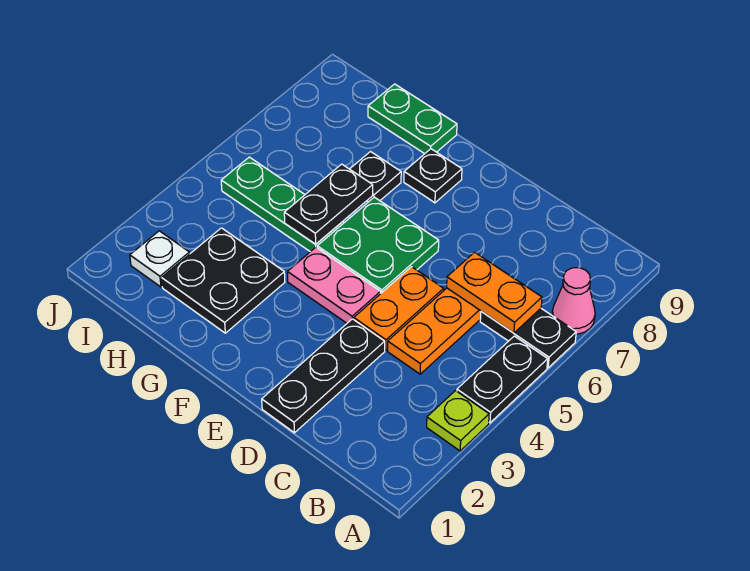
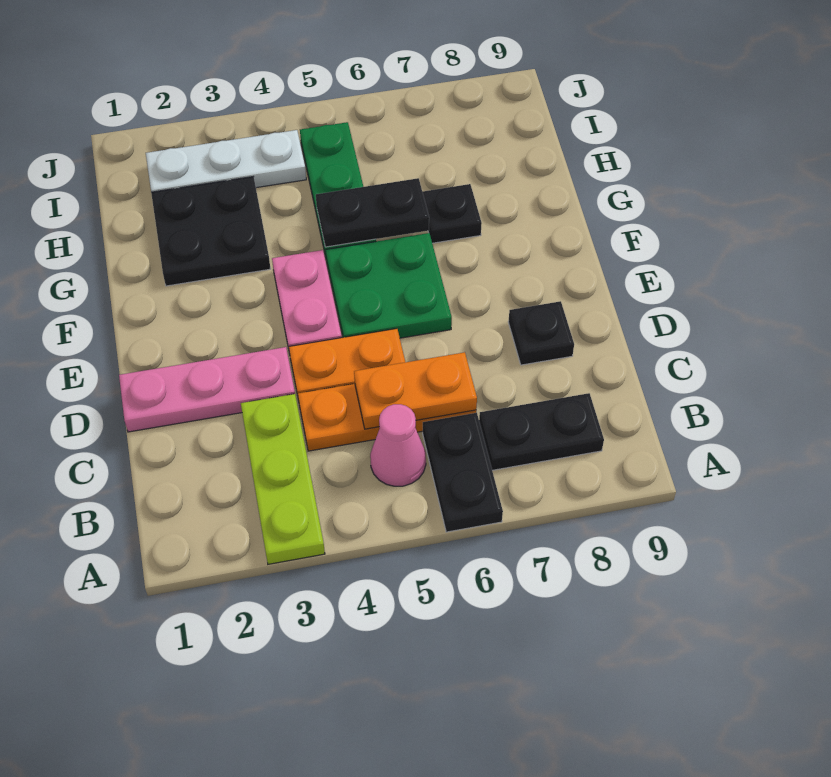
lime 1x1 plate [427,391,489,451] -> lime 1x3 plate [241,394,325,564]
black 1x2 plate [457,336,548,423] -> black 1x2 plate moved to [479,393,604,470]
pink 1x1 cone [552,268,595,334] -> pink 1x1 cone moved to [370,404,426,486]
orange 1x2 plate [447,252,542,333] -> orange 1x2 plate turned to [354,352,477,429]
black 1x3 plate [262,319,385,433] -> pink 1x3 plate [119,347,295,432]
black 1x1 plate [404,149,462,203] -> black 1x1 plate moved to [508,301,574,365]
green 1x2 plate [368,84,457,154] -> none
white 1x1 plate [130,231,190,287] -> white 1x3 plate [146,130,306,192]

